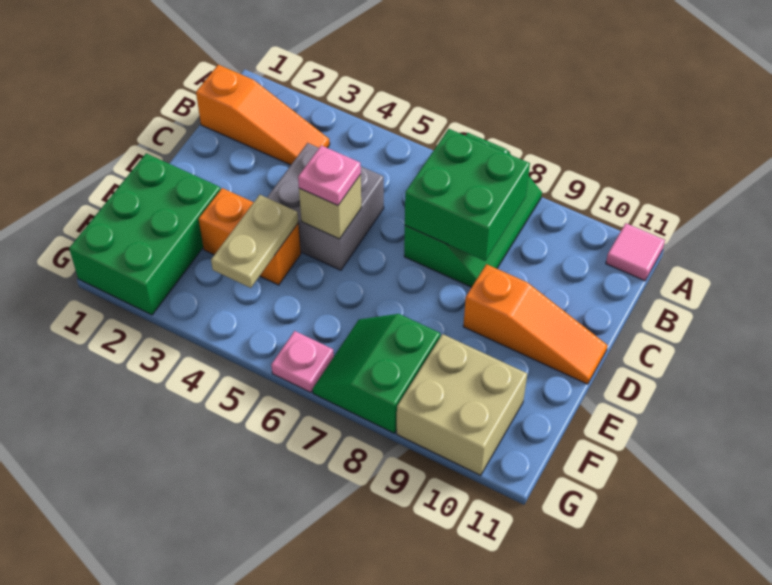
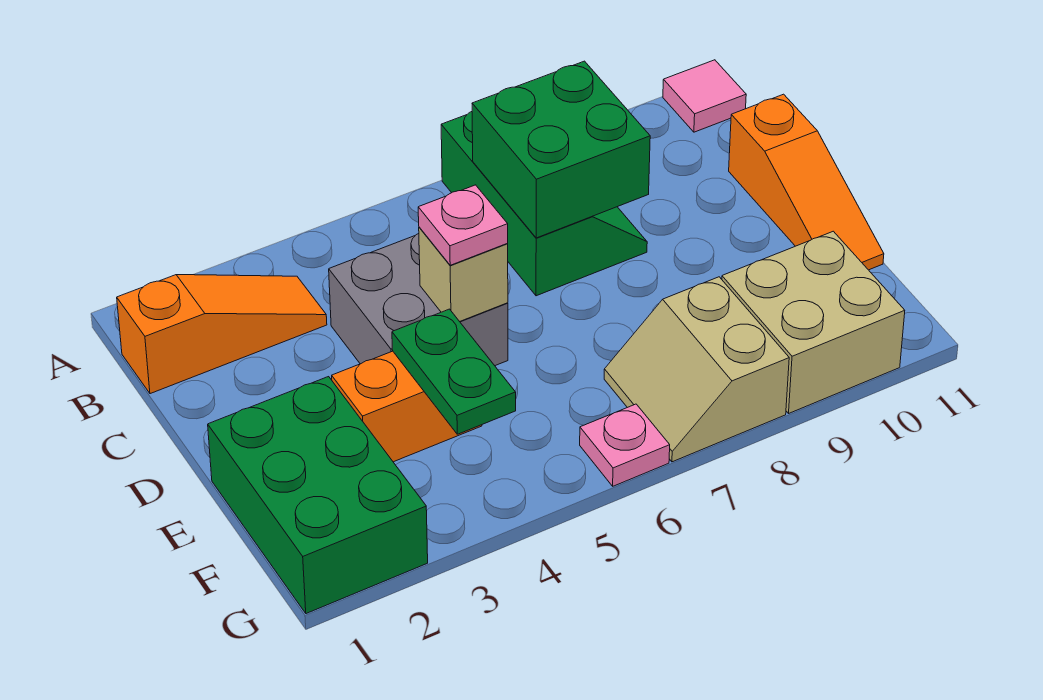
orange 1x3 slope [463,264,608,384] -> orange 1x3 slope turned to [729,94,884,270]
tan 1x2 plate [211,195,298,288] -> green 1x2 plate [392,309,516,434]
green 2x2 slope [313,314,440,433] -> tan 2x2 slope [604,277,789,462]

